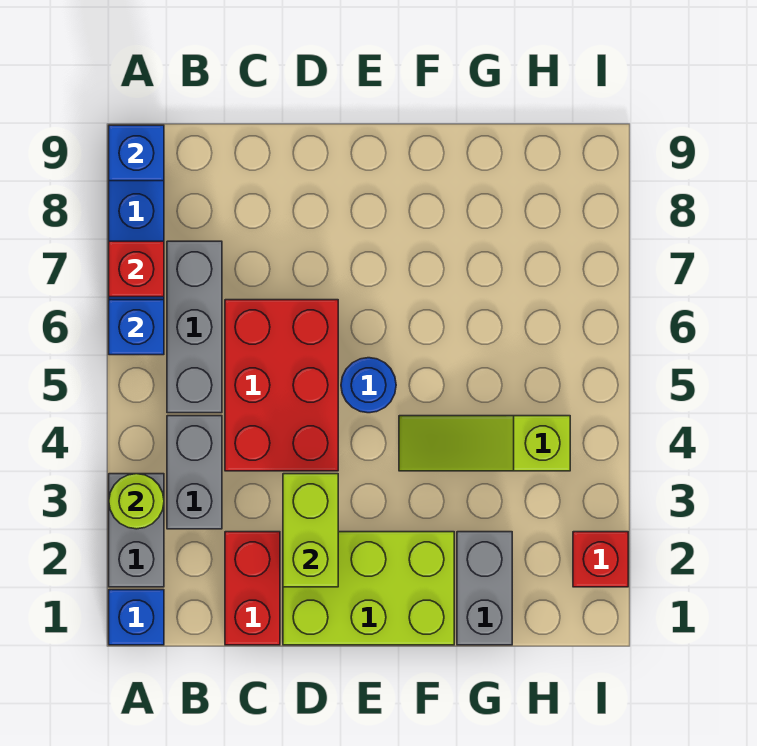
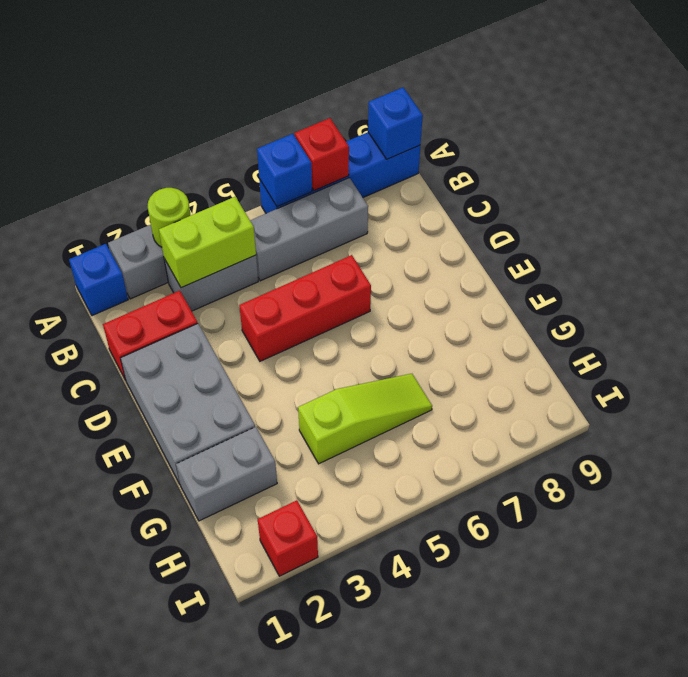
red 2x3 brick [225,300,338,471] -> red 1x3 brick [239,255,371,361]
lime 2x3 brick [283,532,454,645] -> grey 2x3 brick [121,324,255,484]
lime 1x2 brick [283,474,338,587] -> lime 1x2 brick moved to [159,197,256,288]
blue 1x1 round brick [341,358,396,413] -> none
lime 1x3 slope [399,416,570,471] -> lime 1x3 slope turned to [298,374,432,464]

